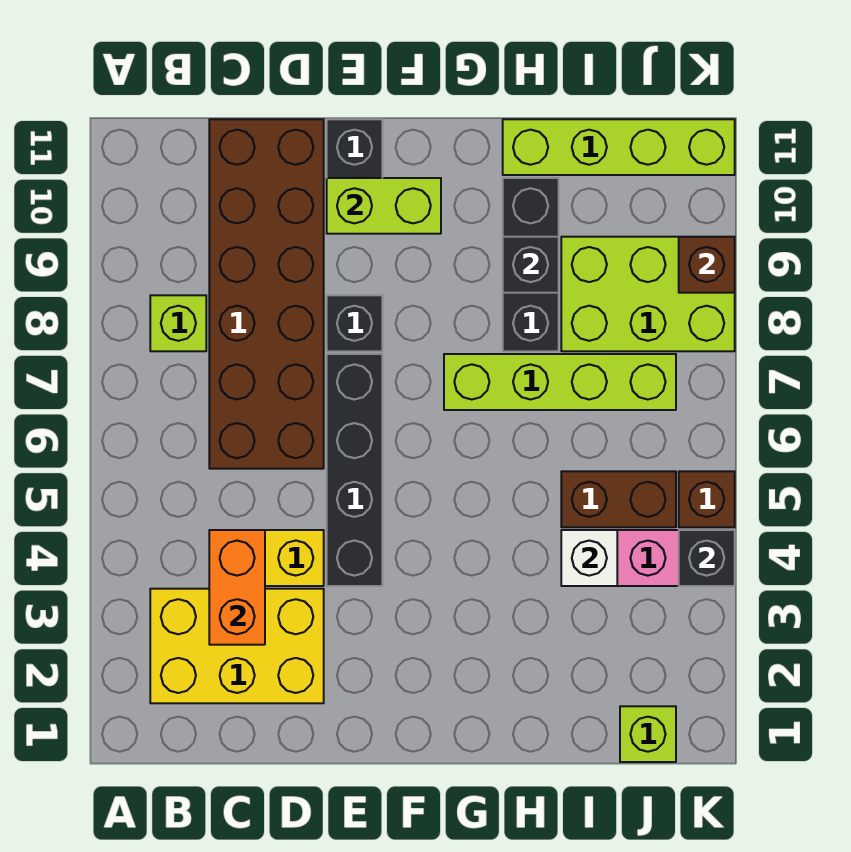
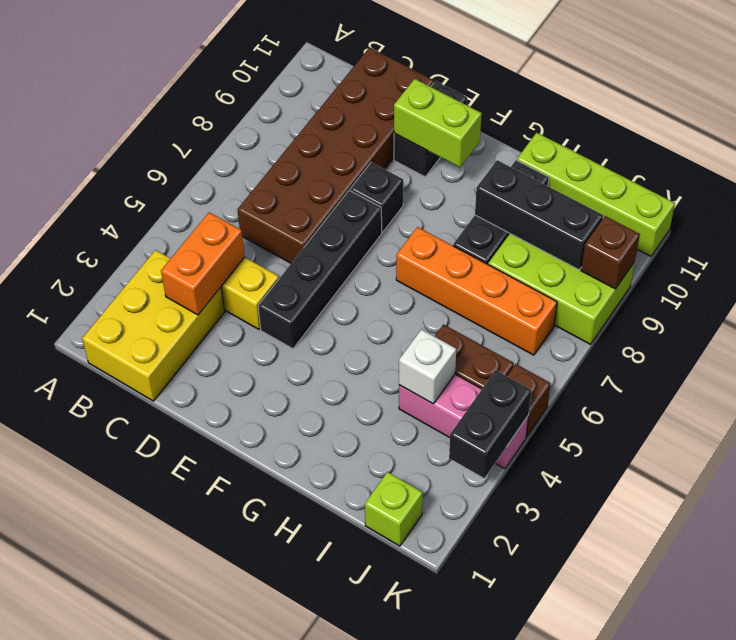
yellow 2x3 brick [150,589,324,703] -> yellow 2x3 brick turned to [82,250,224,401]
lime 1x1 brick [150,295,206,351] -> none
lime 1x4 brick [444,354,676,410] -> orange 1x4 brick [396,227,557,355]
black 1x1 brick [503,237,559,293] -> black 1x3 brick [475,160,603,270]
black 1x1 brick [679,530,735,586] -> black 1x2 brick [449,370,531,478]

